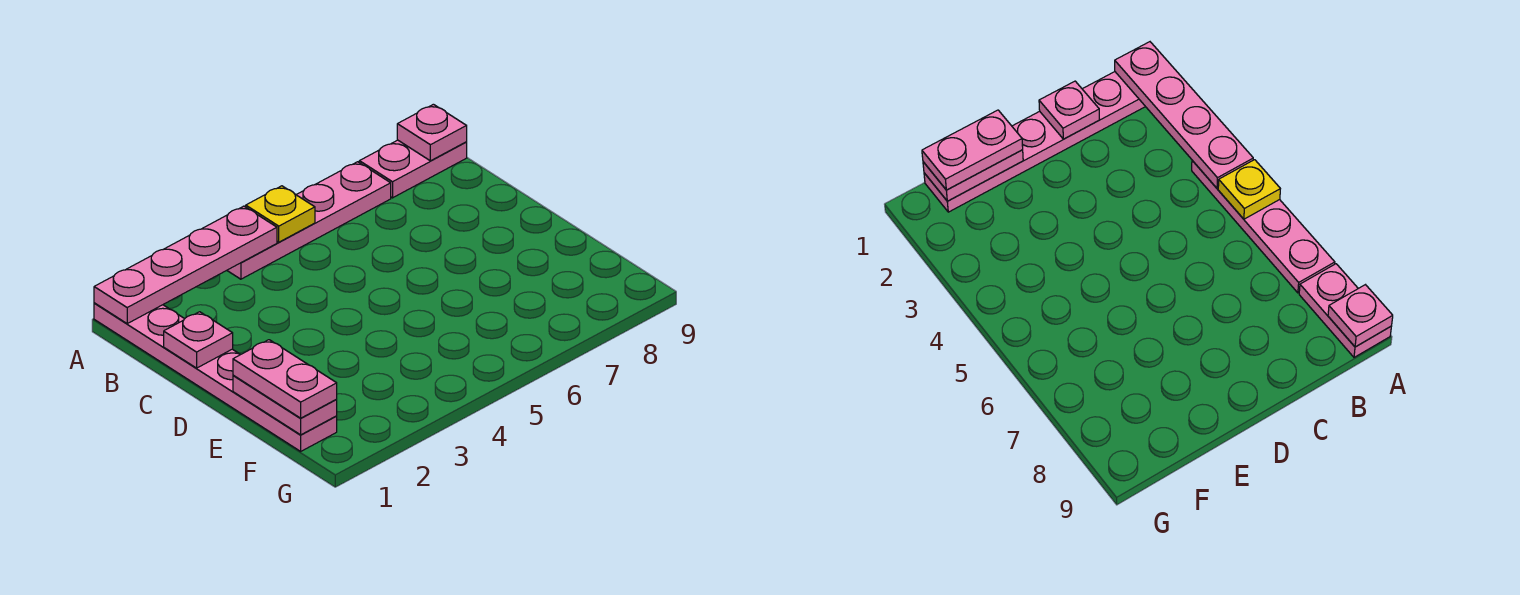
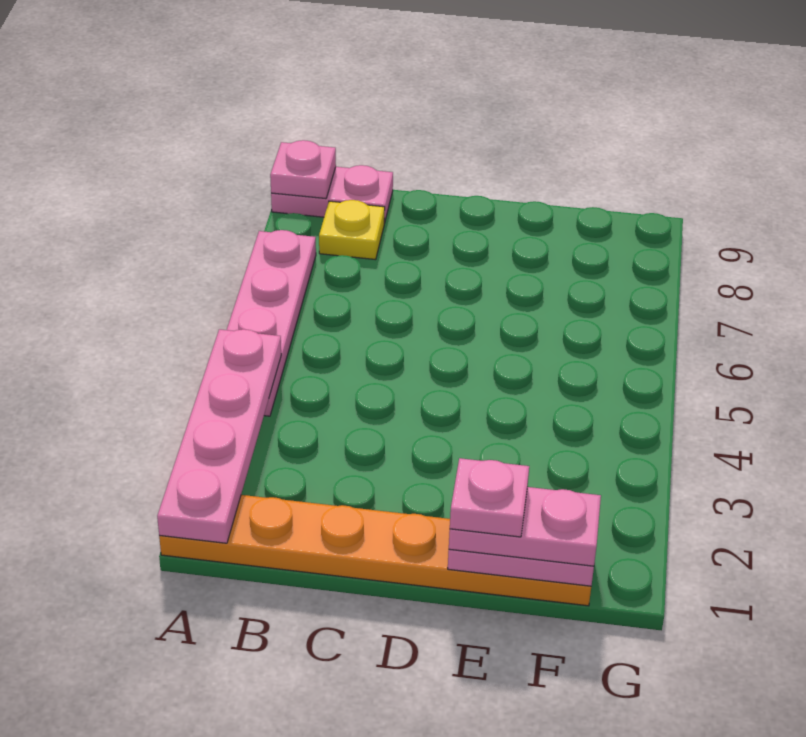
pink 1x6 plate [94,303,337,451] -> orange 1x6 plate [159,495,591,606]
yellow 1x1 plate [246,186,315,242] -> yellow 1x1 plate moved to [319,200,385,260]
pink 1x2 plate [359,140,467,198] -> pink 1x2 plate turned to [271,165,393,223]
pink 1x1 plate [164,312,233,368] -> pink 1x1 plate moved to [450,458,529,537]

